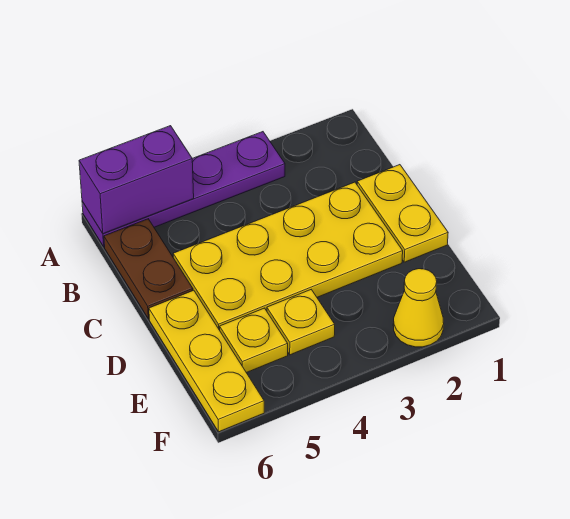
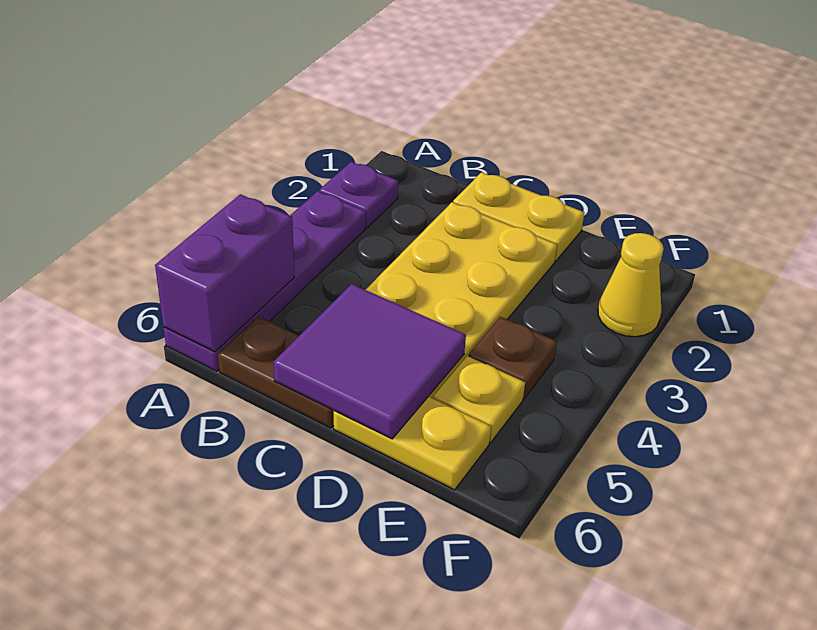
none -> purple 1x1 plate [319,162,398,228]
none -> purple 2x2 tile [274,284,466,439]
yellow 1x3 plate [149,290,264,432] -> yellow 1x2 plate [334,397,491,490]
yellow 1x1 plate [267,290,335,355] -> brown 1x1 plate [469,317,557,399]

